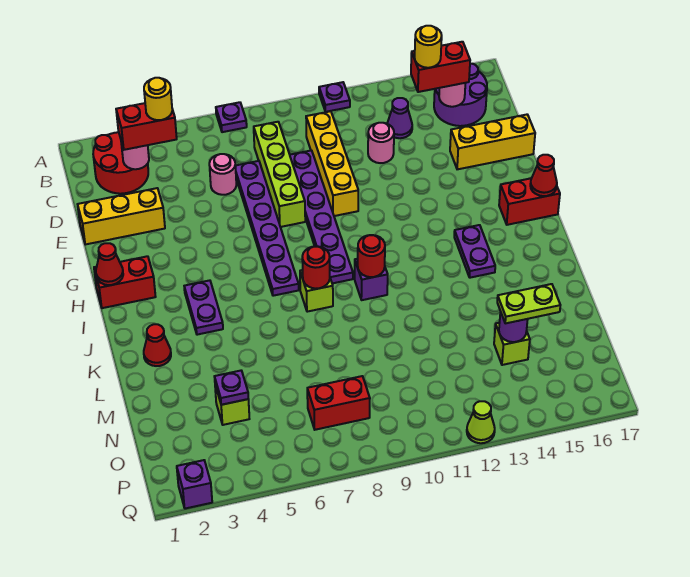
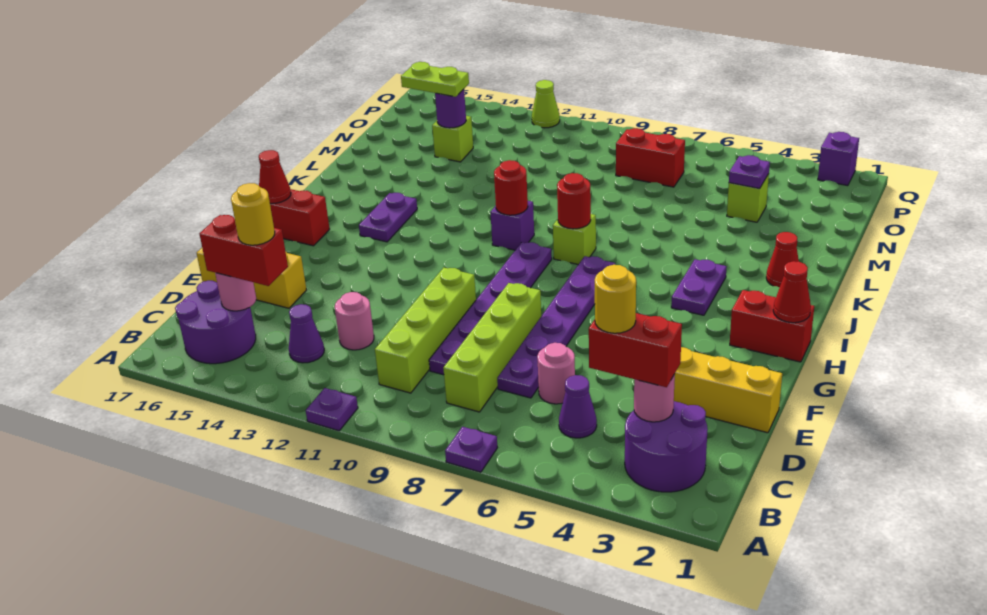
red 2x2 round brick [93,132,148,194] -> purple 2x2 round brick [625,401,708,492]
none -> purple 1x1 cone [559,375,597,438]
yellow 1x4 brick [306,111,358,216] -> lime 1x4 brick [375,268,476,393]

